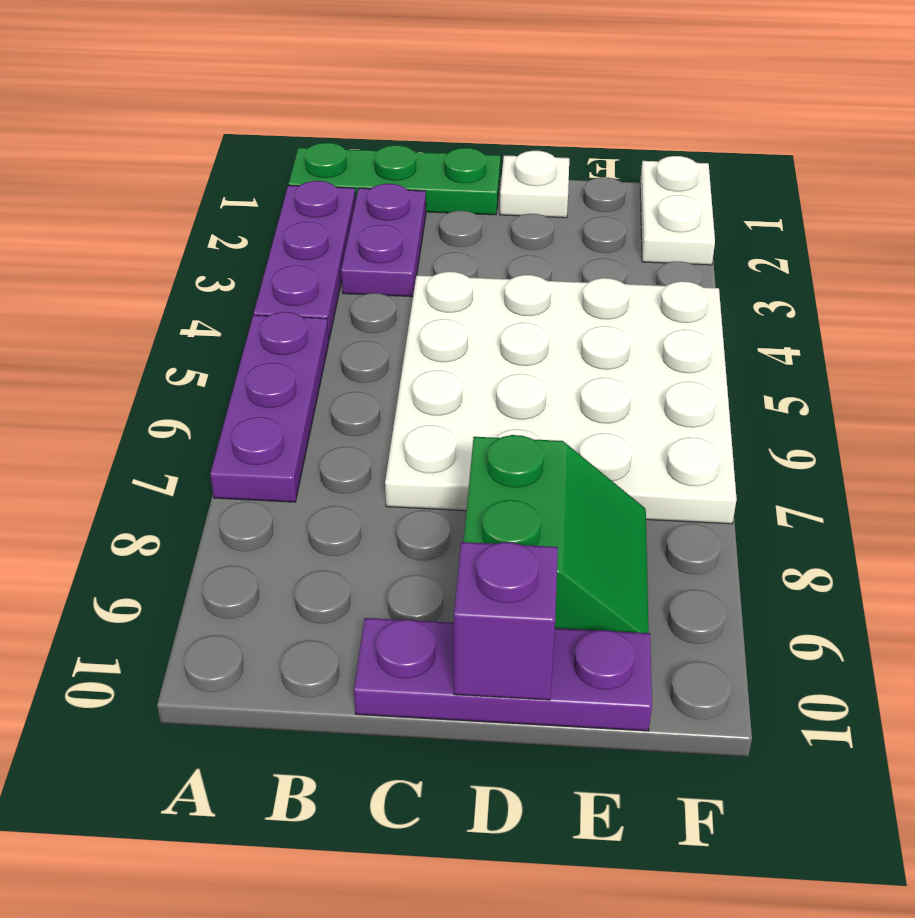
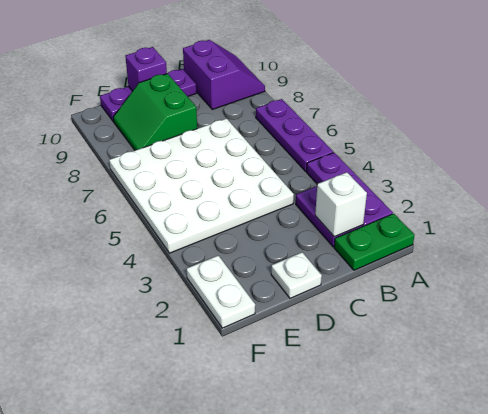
green 1x3 plate [288,143,500,215] -> green 1x2 plate [334,214,415,270]
none -> purple 2x2 slope [183,40,265,109]
none -> white 1x1 brick [315,172,367,237]

